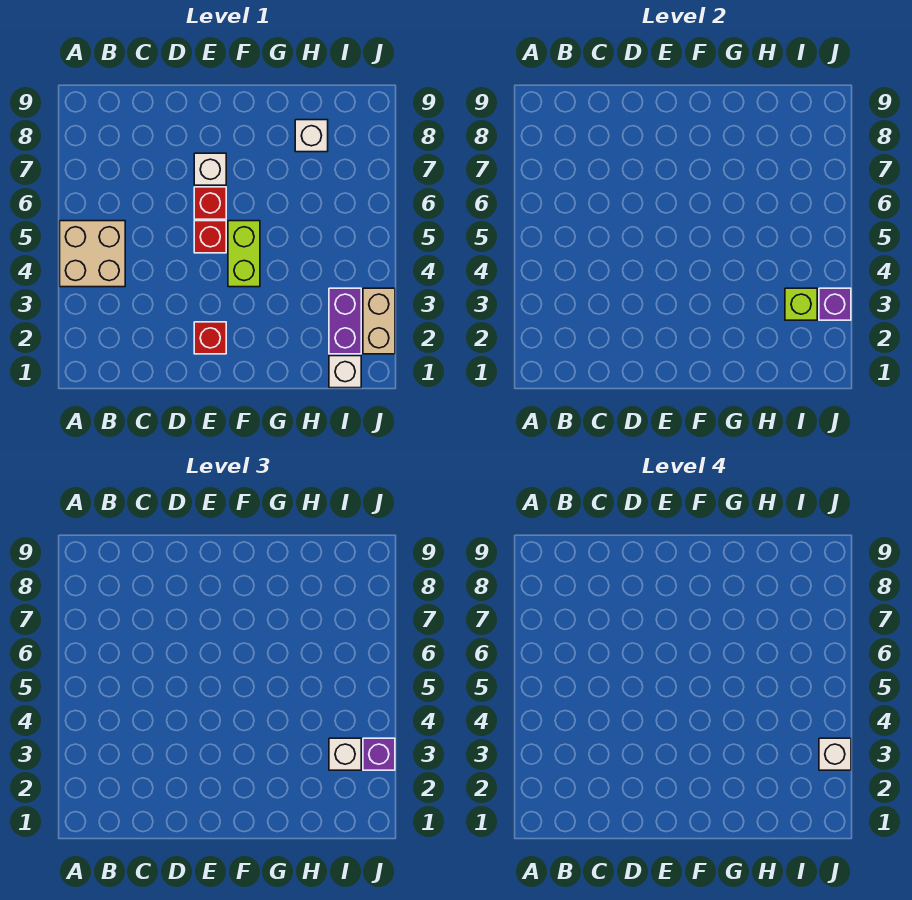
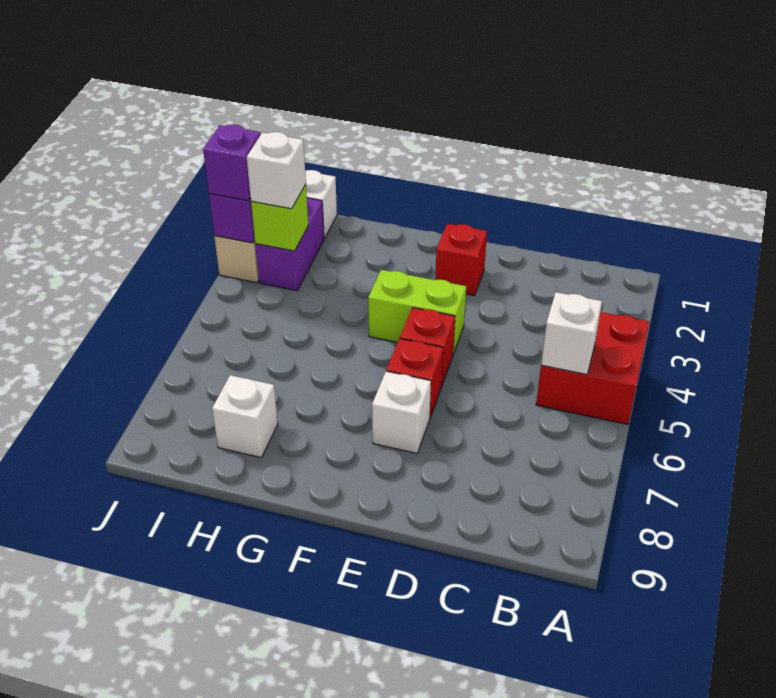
tan 2x2 brick [60,221,125,287] -> red 2x2 brick [536,312,649,425]
lime 1x2 brick [228,221,260,287] -> lime 1x2 brick turned to [368,270,466,354]
white 1x1 brick [819,738,851,770] -> white 1x1 brick moved to [541,292,602,375]

